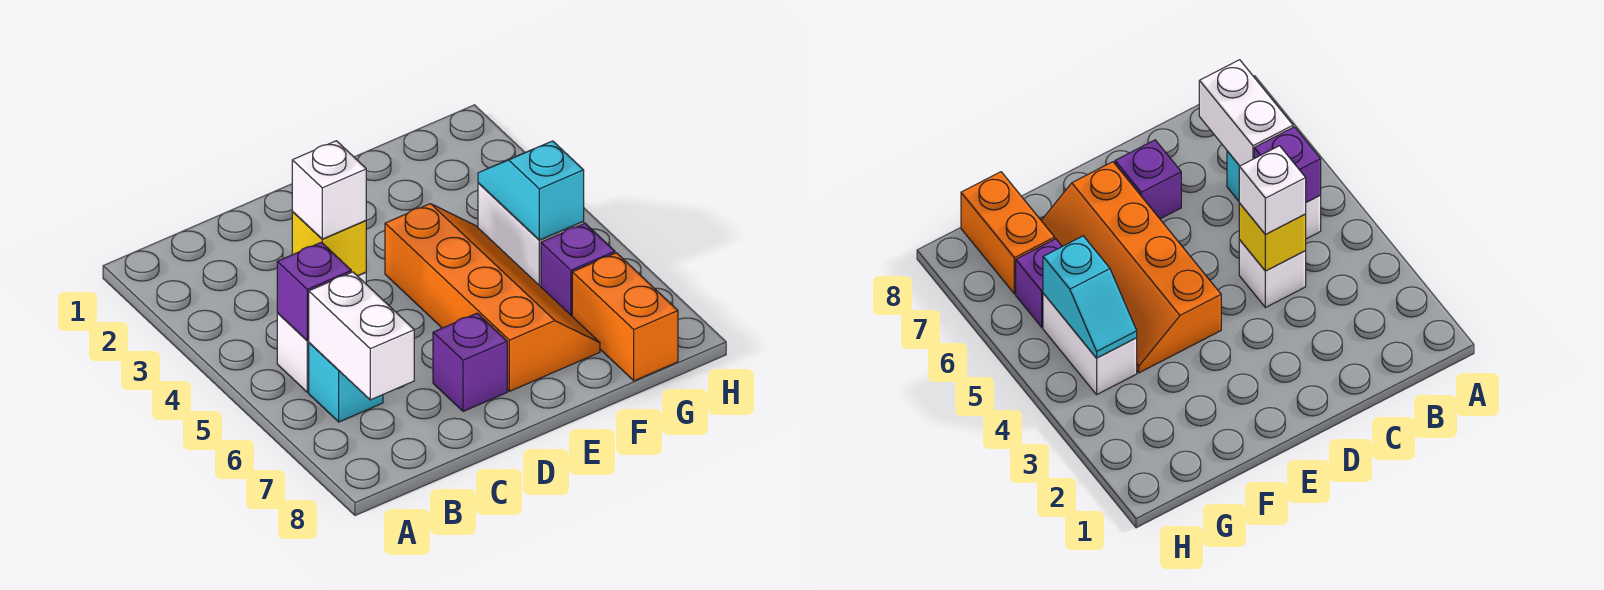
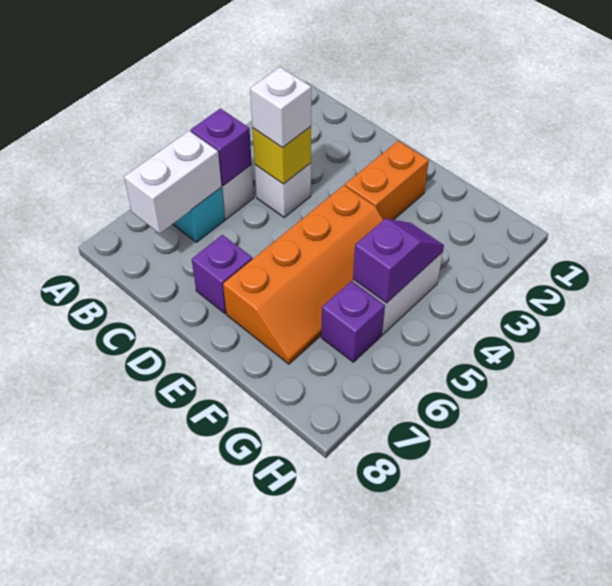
cyan 1x2 slope [478,141,584,240] -> purple 1x2 slope [353,219,444,303]
orange 1x2 brick [572,253,678,381] -> orange 1x2 brick moved to [345,141,429,220]

